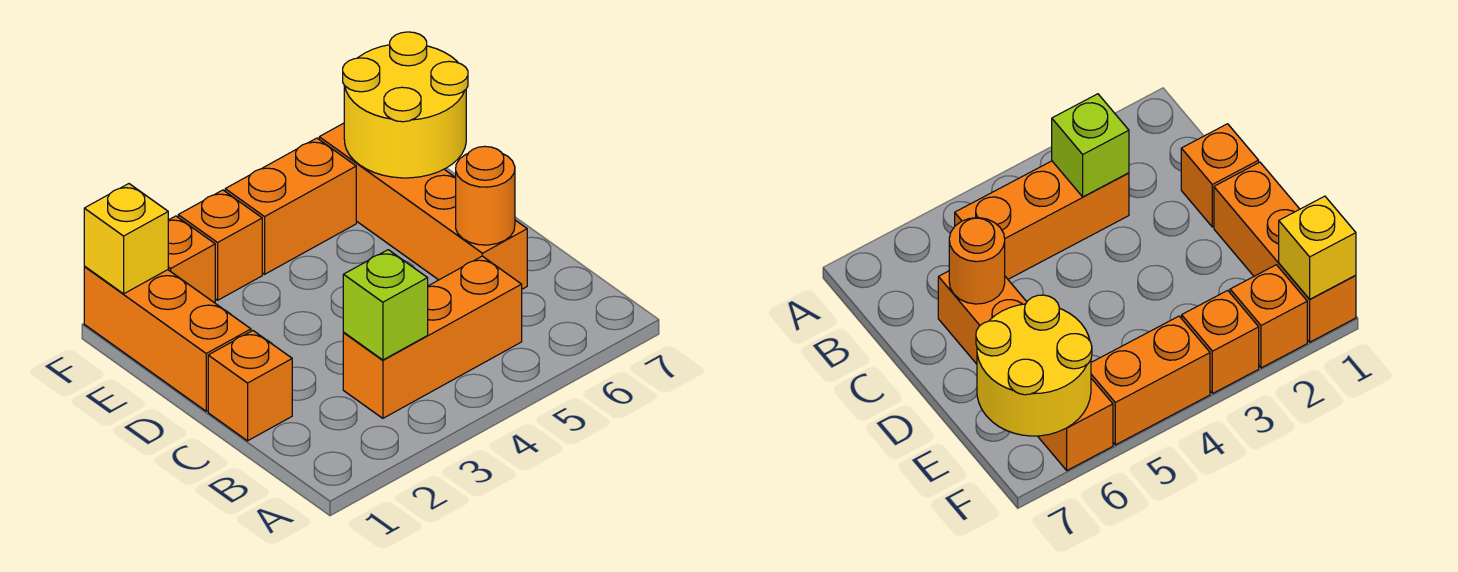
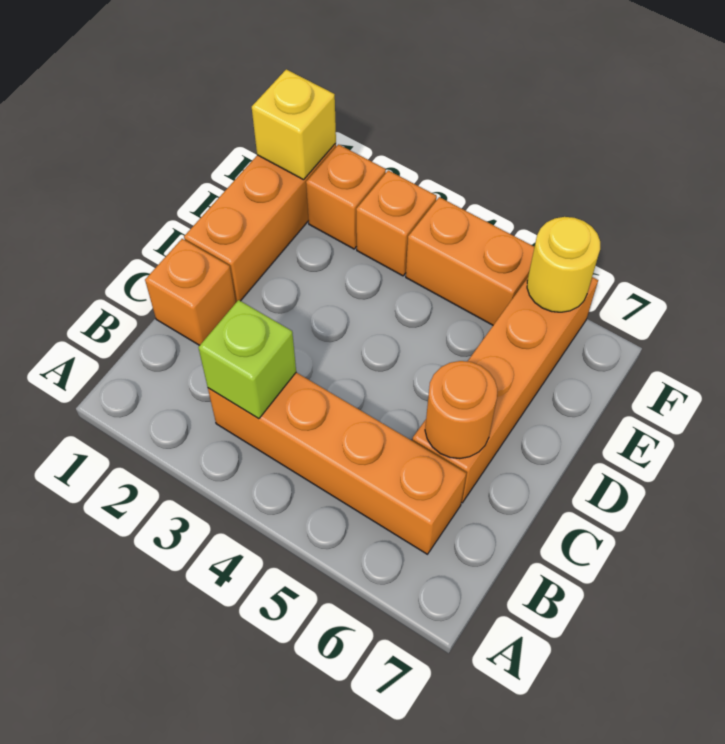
orange 1x3 brick [343,256,522,418] -> orange 1x4 brick [208,373,466,554]
yellow 2x2 round brick [343,32,468,178] -> yellow 1x1 round brick [527,217,600,312]

